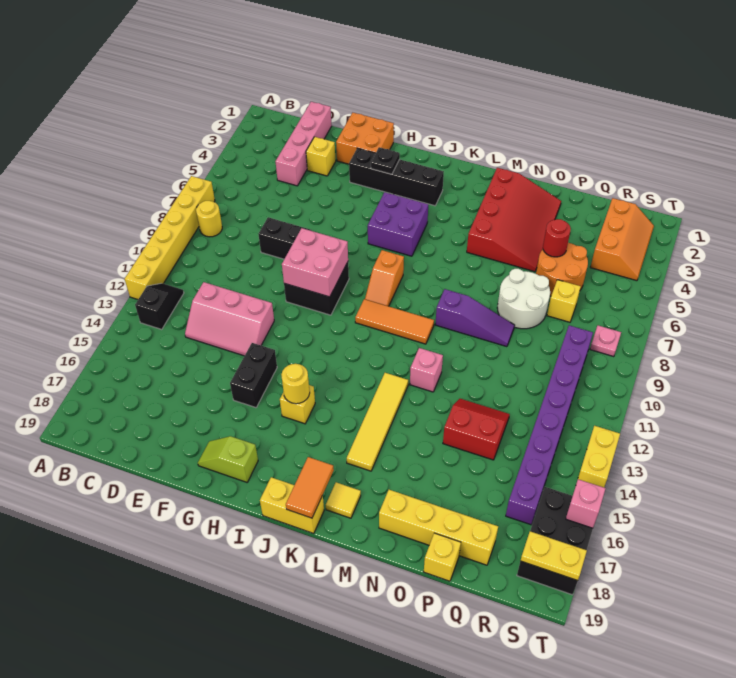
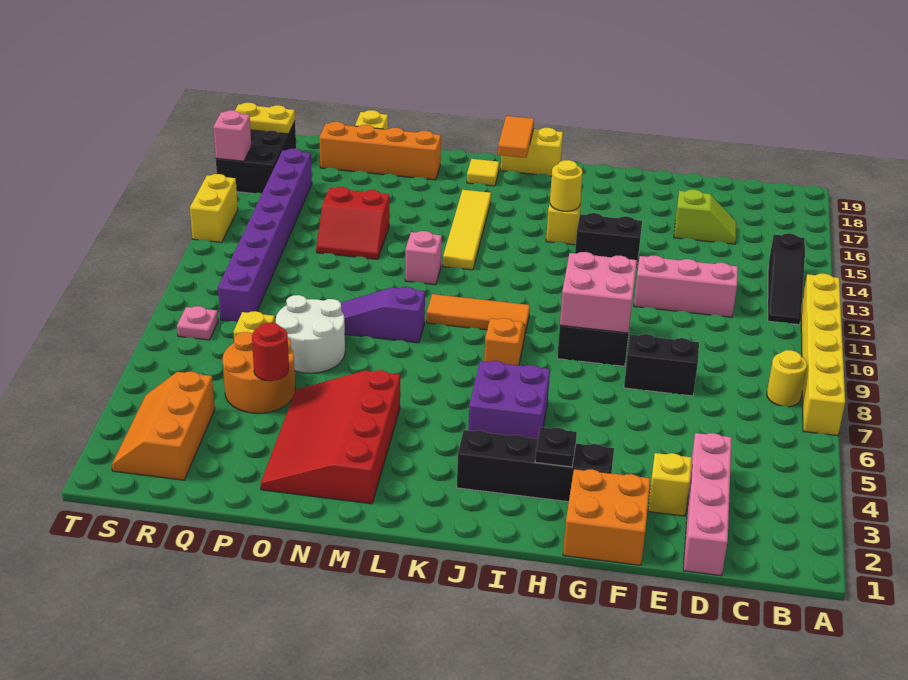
black 1x2 slope [135,283,184,329] -> black 1x3 slope [768,233,805,325]
black 1x2 brick [230,343,277,408] -> black 1x2 brick turned to [575,213,642,269]
lime 1x2 slope [198,436,258,482] -> lime 1x2 slope moved to [674,189,737,244]
yellow 1x4 brick [379,490,498,565] -> orange 1x4 brick [319,122,441,180]

